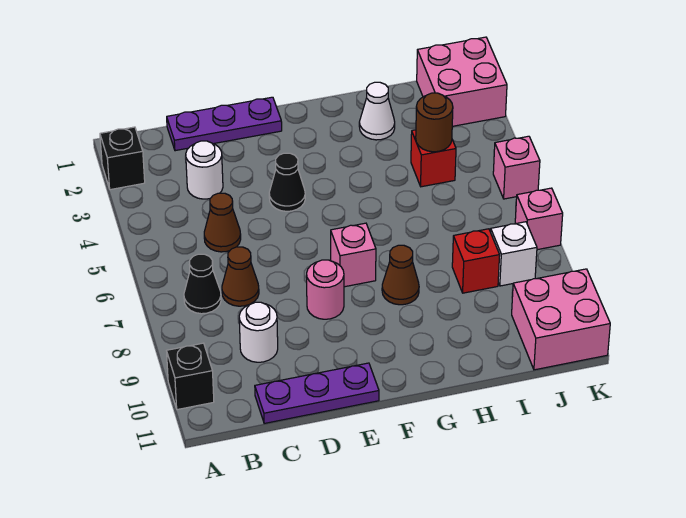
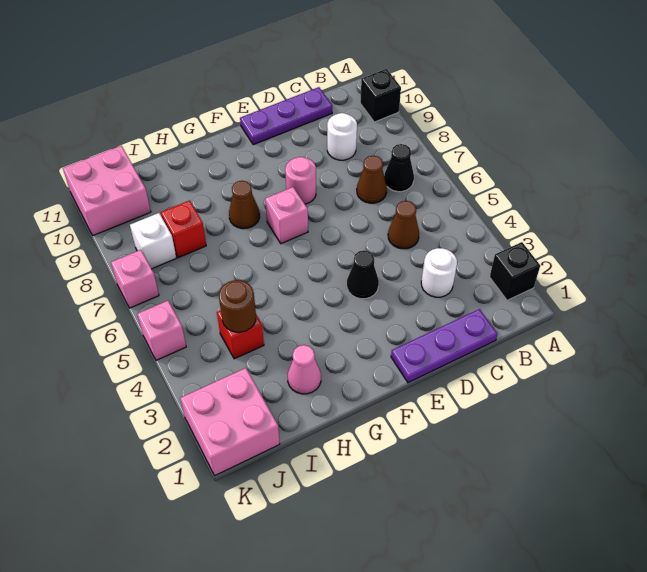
white 1x1 cone [359,82,395,140] -> pink 1x1 cone [288,345,321,394]

